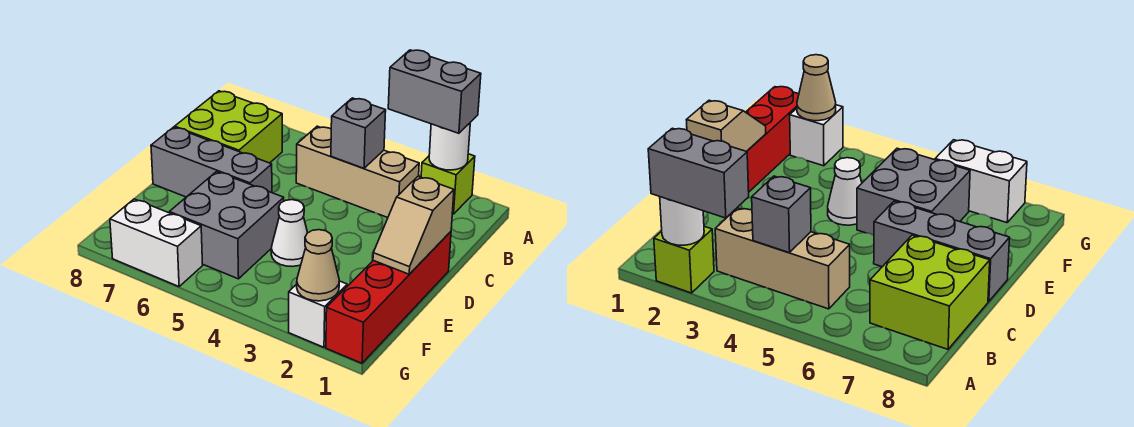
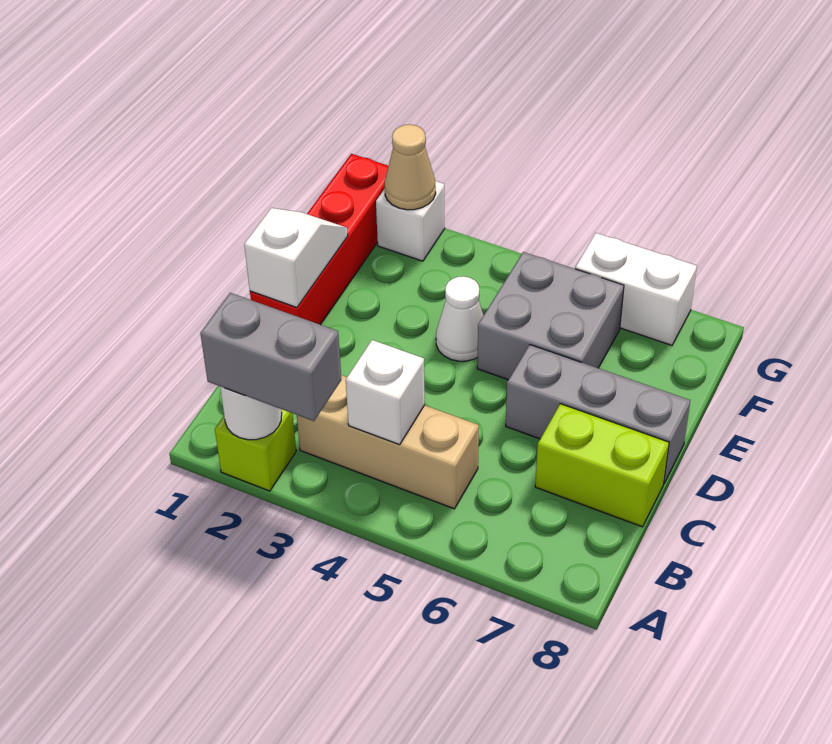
grey 1x1 brick [331,98,386,168] -> white 1x1 brick [346,340,425,445]
lime 2x2 brick [175,91,282,163] -> lime 1x2 brick [535,404,669,527]
tan 1x2 slope [373,176,454,274] -> white 1x2 slope [244,208,348,307]

